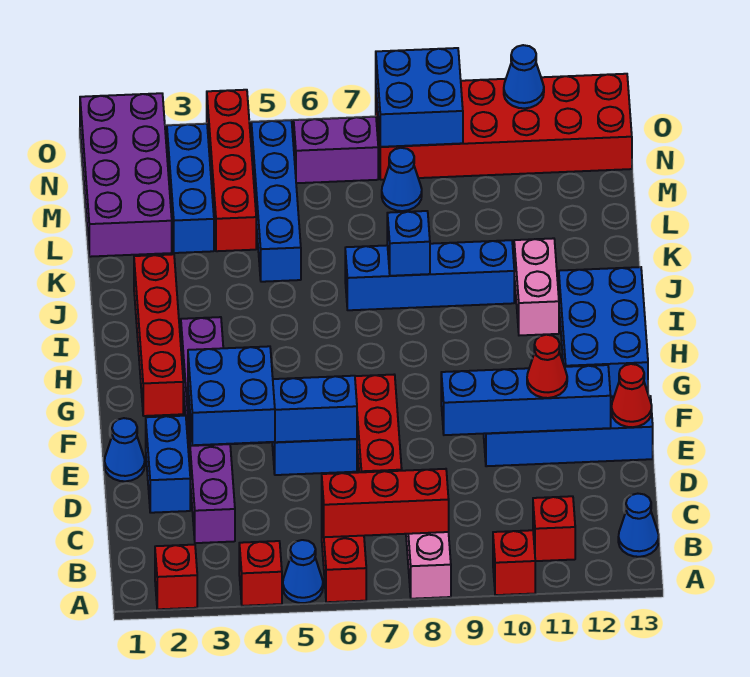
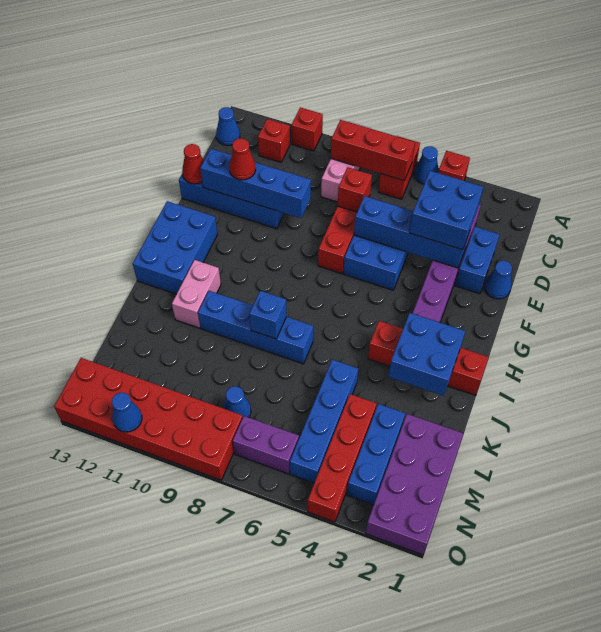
red 1x1 brick [155,545,197,609] -> red 1x1 brick moved to [338,167,372,212]
red 1x4 brick [134,254,183,416] -> red 1x4 brick turned to [368,321,489,395]
blue 2x2 brick [376,48,463,147] -> blue 2x2 brick moved to [388,313,465,396]

